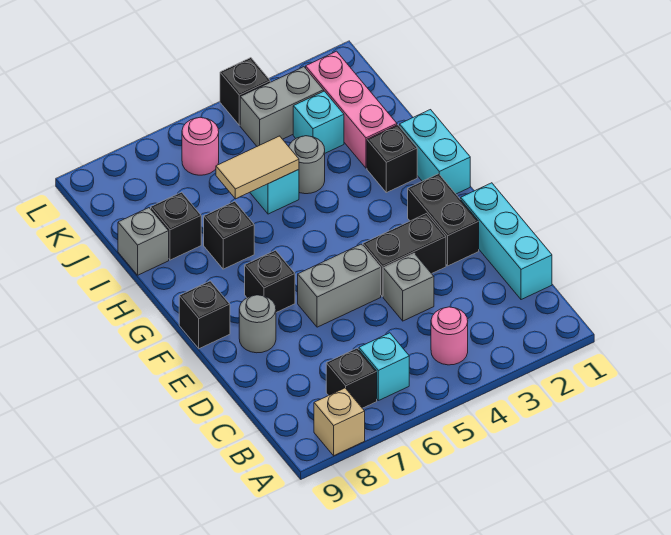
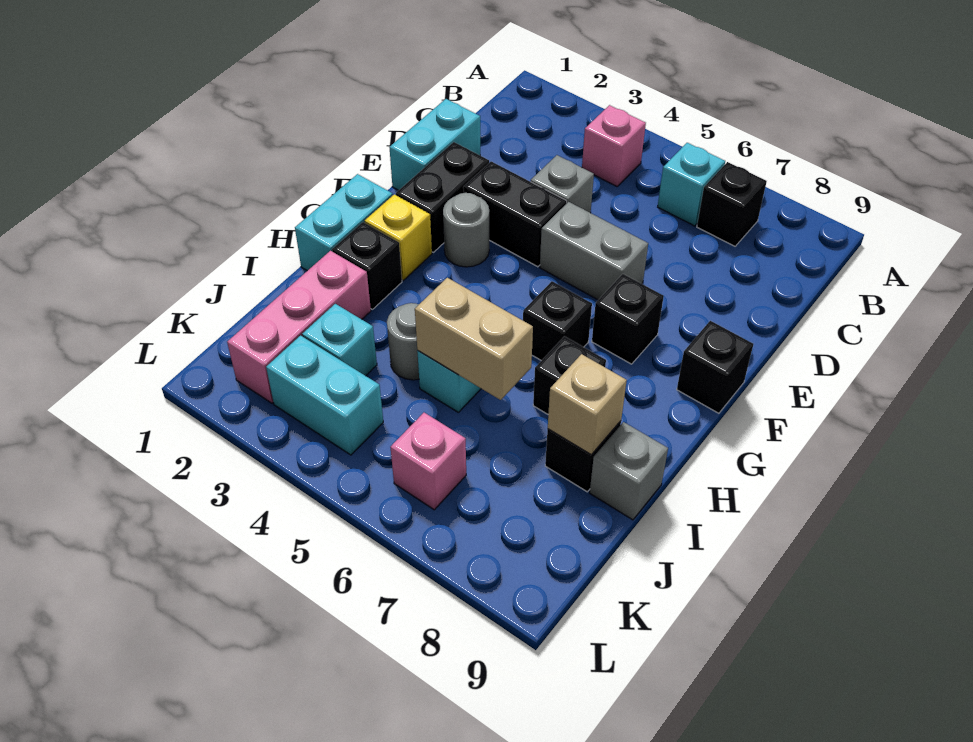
tan 1x1 brick [314,388,365,456] -> tan 1x1 brick moved to [548,354,627,455]
pink 1x1 round brick [431,307,468,365] -> pink 1x1 brick [582,105,646,186]
cyan 1x3 brick [461,183,552,300] -> cyan 1x2 brick [389,99,480,190]
grey 1x1 round brick [239,295,276,353] -> grey 1x1 round brick moved to [443,193,489,267]
none -> yellow 1x1 brick [365,194,432,280]
tan 1x2 tile [216,136,299,199] -> tan 1x2 brick [415,278,533,400]
grey 1x2 brick [240,67,324,146] -> cyan 1x2 brick [266,336,383,455]
pink 1x1 round brick [182,117,219,175] -> pink 1x1 brick [390,413,466,510]
black 1x1 brick [220,58,270,125] -> black 1x1 brick moved to [523,281,592,361]

